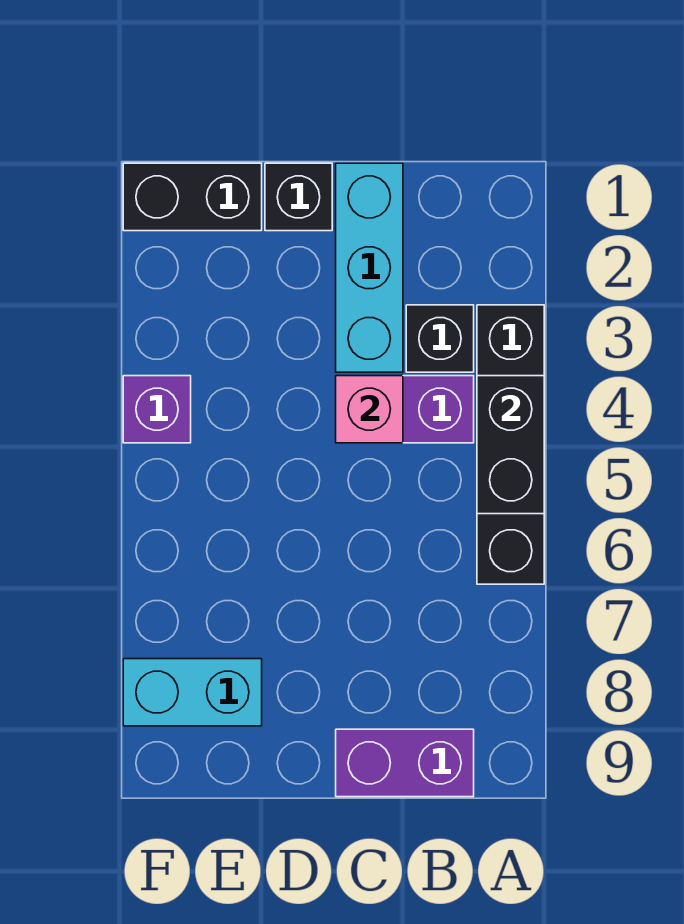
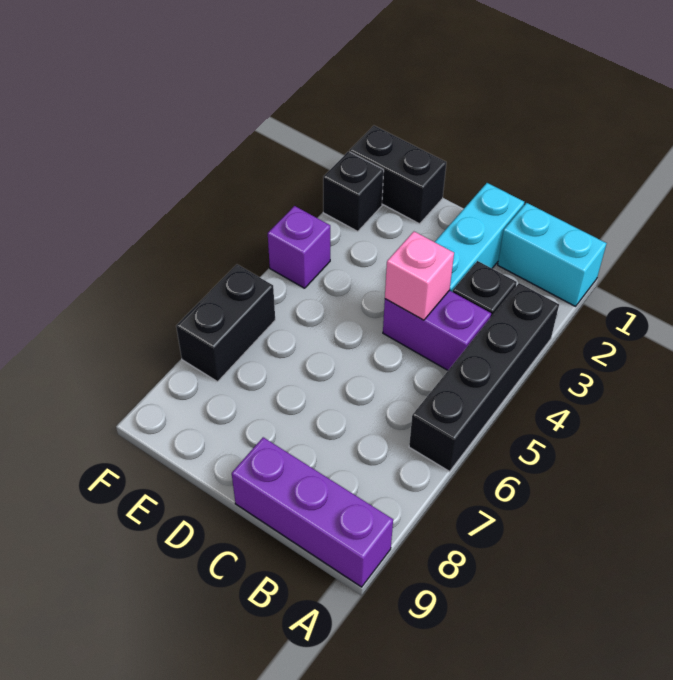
black 1x2 brick [477,376,544,514] -> black 1x2 brick moved to [176,265,275,382]
purple 1x2 brick [336,729,474,797] -> purple 1x3 brick [232,437,393,587]
black 1x1 brick [265,163,332,231] -> black 1x1 brick moved to [323,151,384,231]
cyan 1x2 brick [123,659,262,726] -> cyan 1x2 brick moved to [498,203,607,306]

